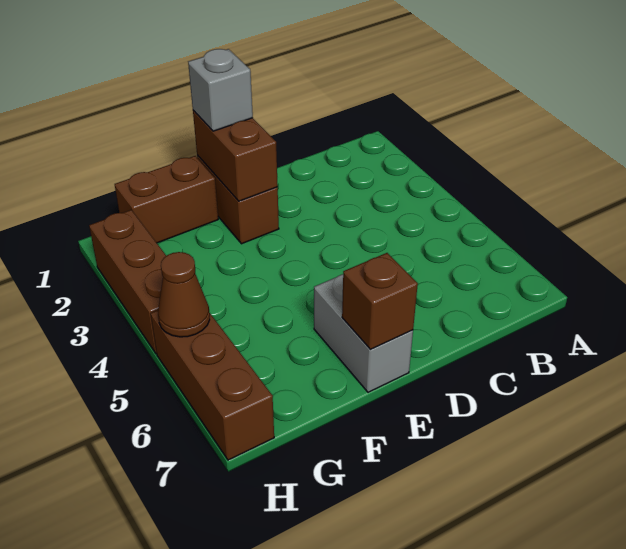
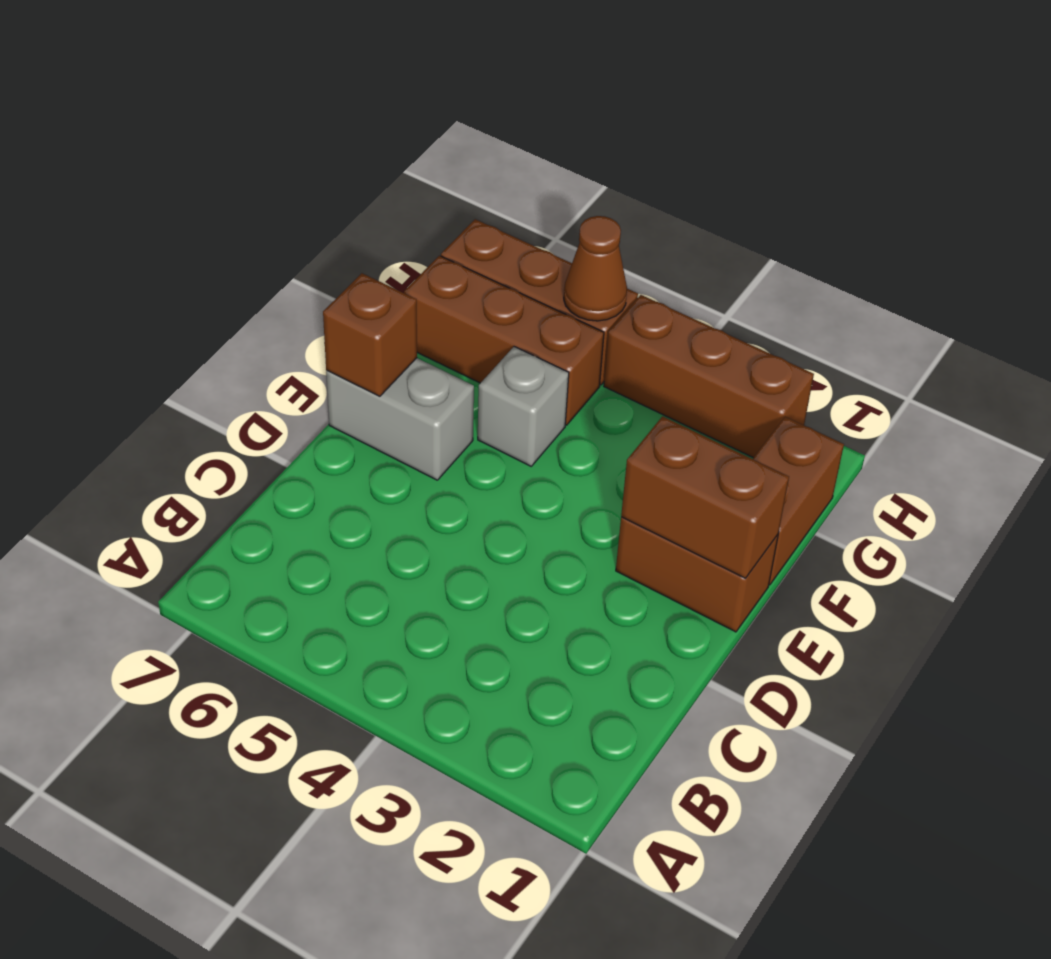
grey 1x1 brick [188,49,253,131] -> grey 1x1 brick moved to [478,347,569,466]
none -> brown 1x3 brick [404,256,604,425]

